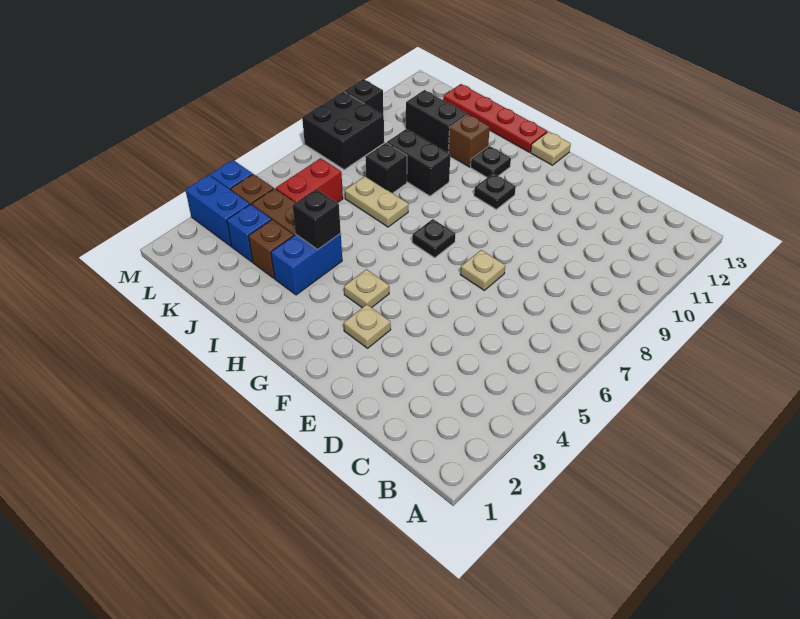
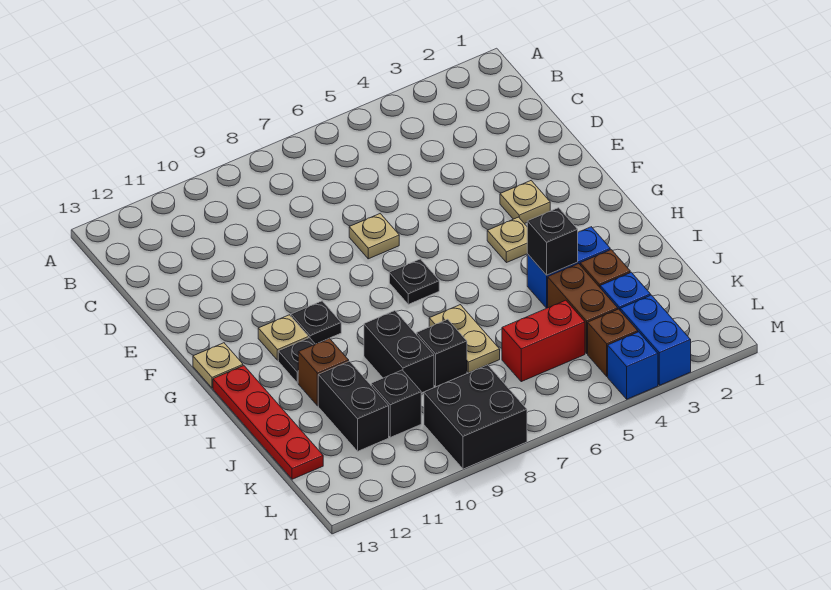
none -> tan 1x1 plate [258,315,309,360]
black 1x1 brick [344,79,383,115] -> black 1x1 brick moved to [371,370,421,437]

